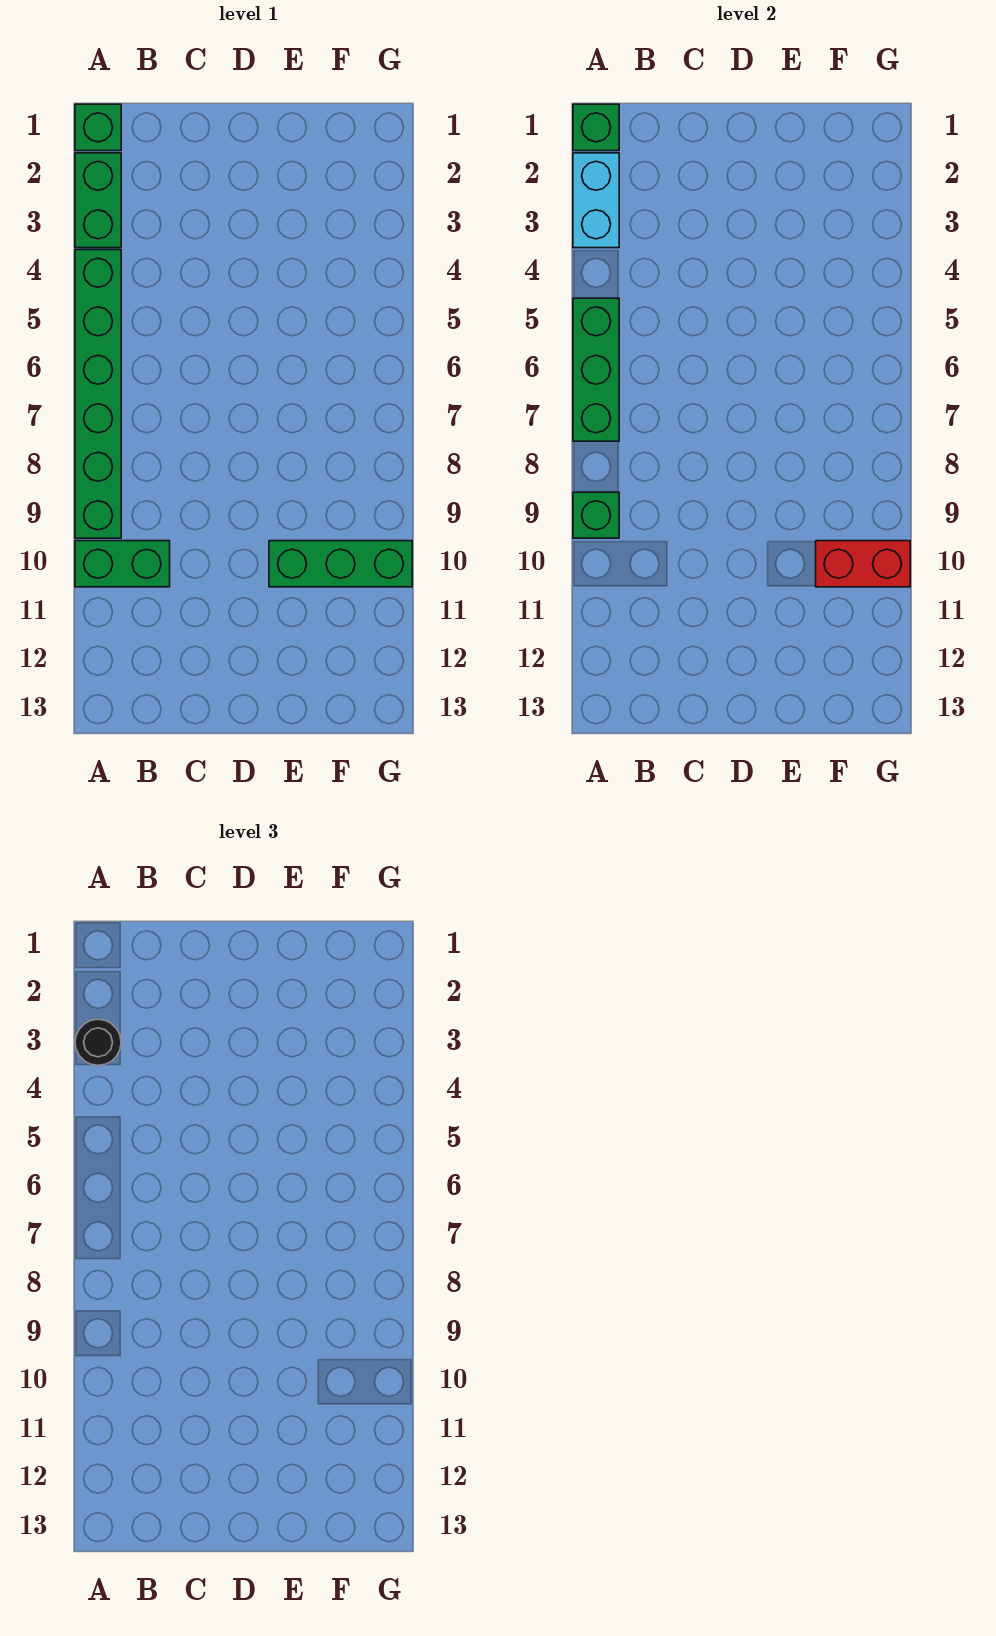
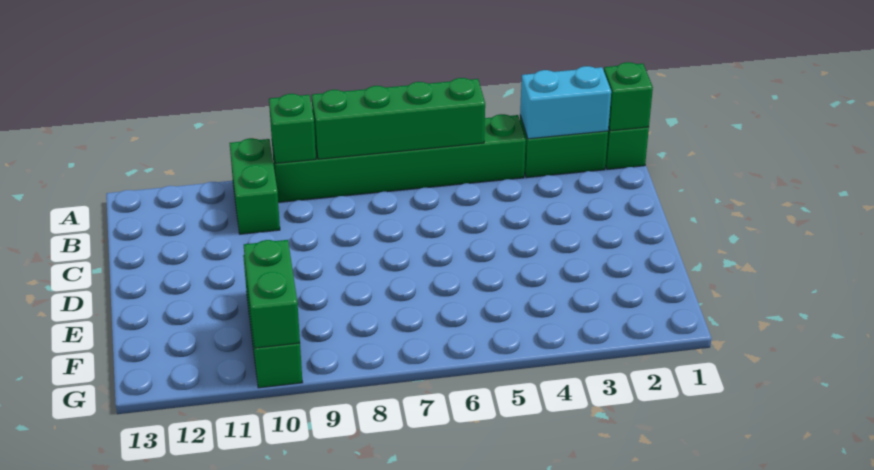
black 1x1 round brick [75,1019,121,1065] -> none
green 1x3 brick [573,298,619,441] -> green 1x4 brick [312,78,485,159]
red 1x2 brick [816,541,910,587] -> green 1x2 brick [244,240,300,348]

